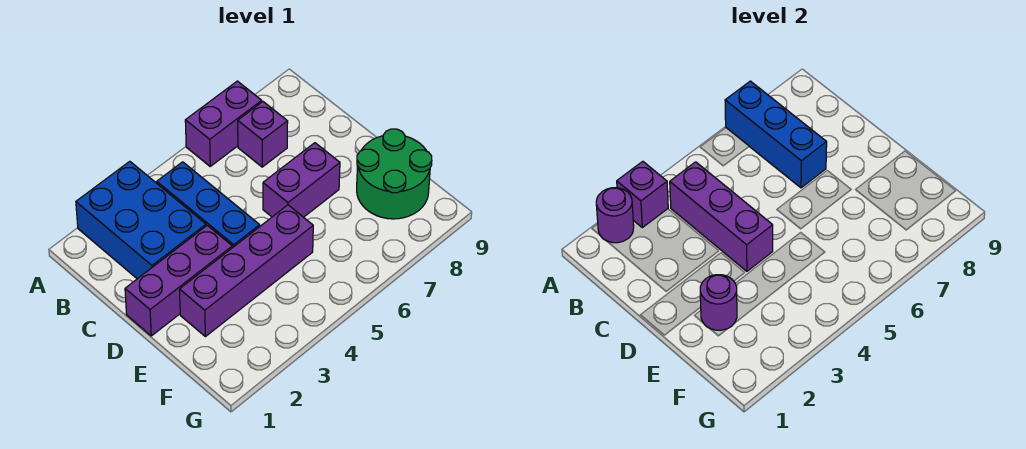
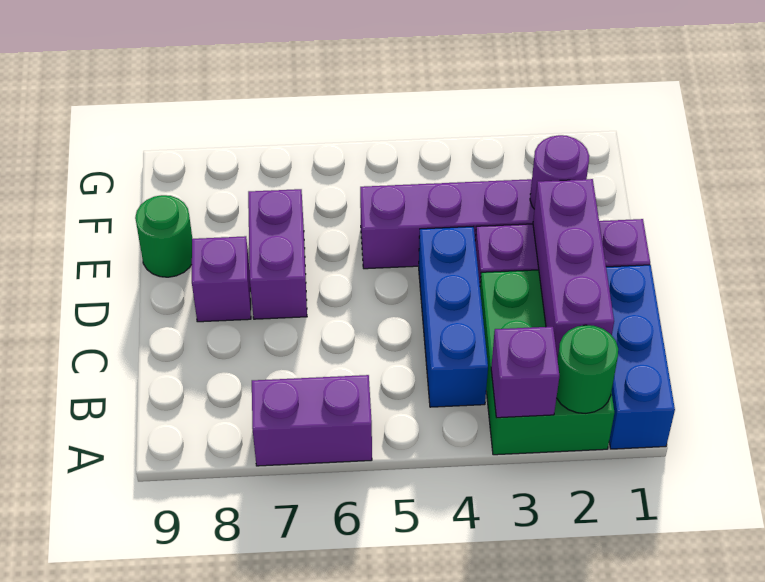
blue 2x3 brick [76,161,206,279] -> green 2x3 brick [480,270,615,455]
purple 1x1 round brick [596,188,634,243] -> green 1x1 round brick [557,325,618,413]
blue 1x3 brick [725,81,827,188] -> blue 1x3 brick moved to [606,265,675,449]
purple 1x3 brick [670,162,773,271] -> purple 1x3 brick moved to [533,179,614,360]
purple 1x1 brick [238,102,288,167] -> purple 1x1 brick moved to [192,236,251,322]
purple 1x2 brick [263,143,340,217] -> purple 1x2 brick turned to [248,189,307,319]
green 2x2 round brick [357,129,432,219] -> green 1x1 round brick [135,195,192,277]

